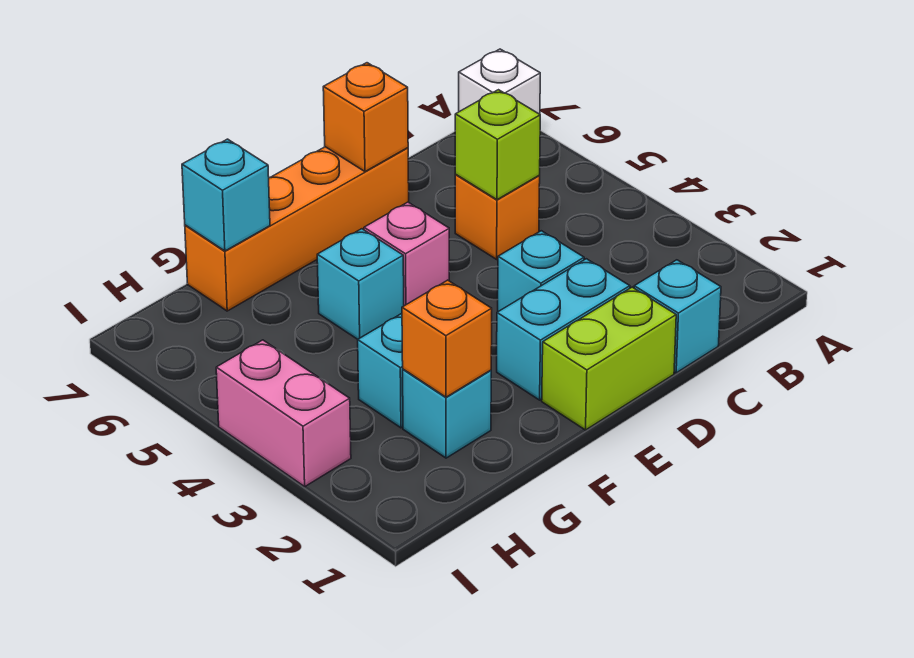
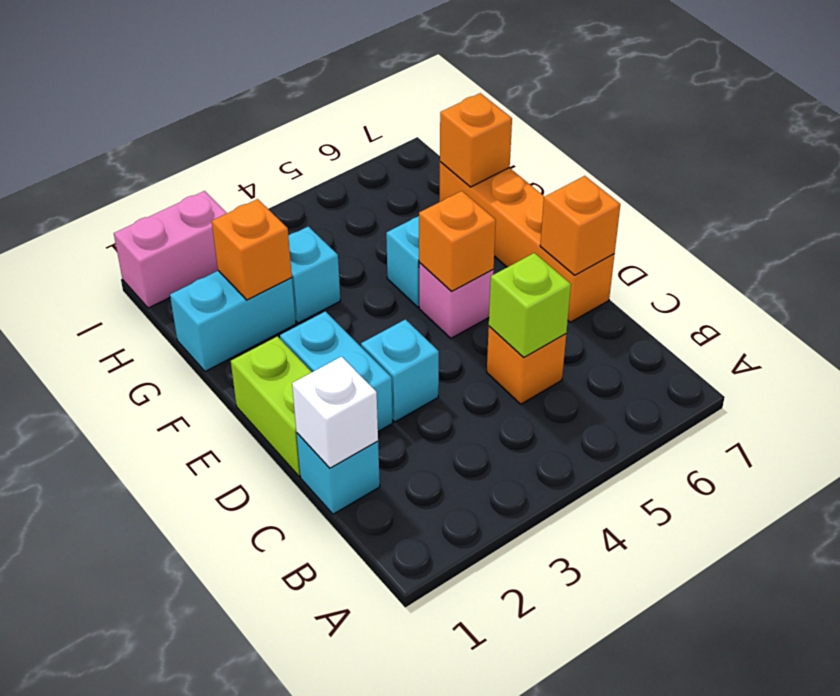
white 1x1 brick [459,49,540,114] -> white 1x1 brick moved to [292,357,378,468]
none -> orange 1x1 brick [419,191,496,292]
cyan 1x1 brick [403,369,491,458] -> cyan 1x2 brick [170,271,296,371]
cyan 1x1 brick [182,139,270,251] -> orange 1x1 brick [440,93,512,187]
pink 1x2 brick [216,340,351,487] -> pink 1x2 brick moved to [114,191,227,308]

